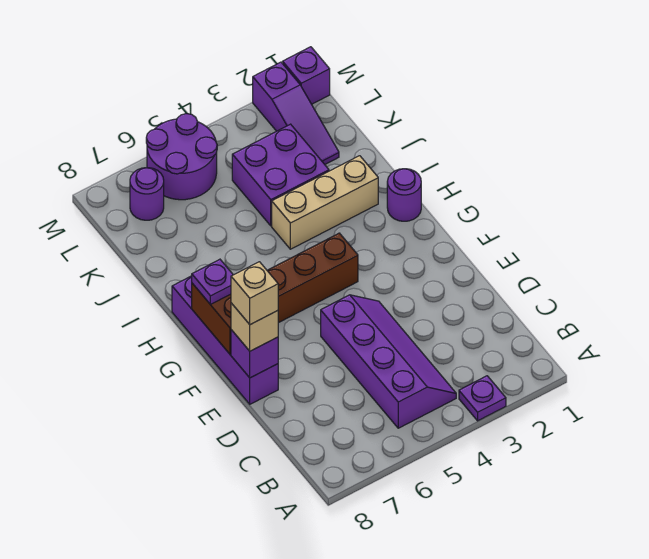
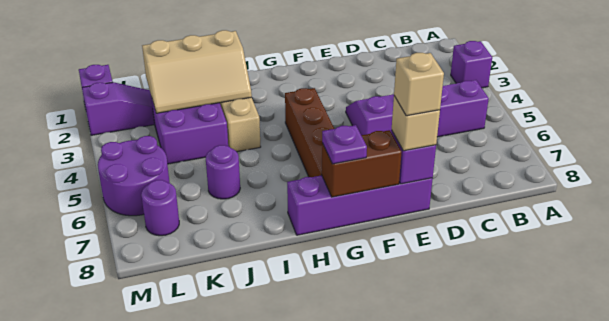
purple 1x1 plate [459,376,506,421] -> purple 1x1 brick [451,41,492,88]
purple 1x1 round brick [387,169,421,221] -> purple 1x1 round brick moved to [206,145,240,199]
none -> tan 2x3 slope [142,30,252,113]

